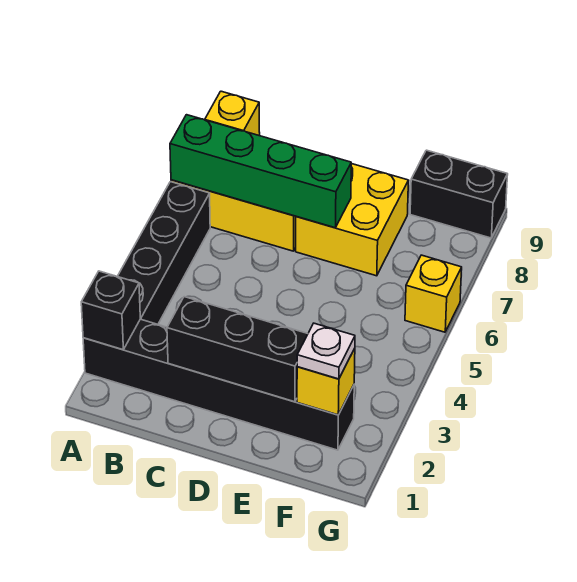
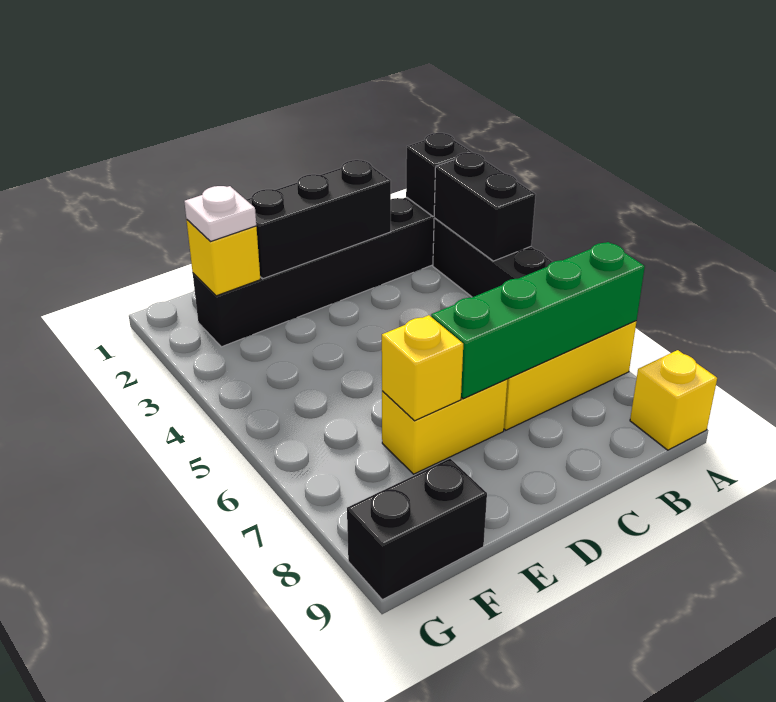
none -> black 1x2 brick [434,153,536,261]
yellow 2x2 brick [296,164,408,276] -> yellow 1x2 brick [382,379,507,474]
yellow 1x1 brick [405,255,462,332] -> yellow 1x1 brick moved to [382,315,463,421]

